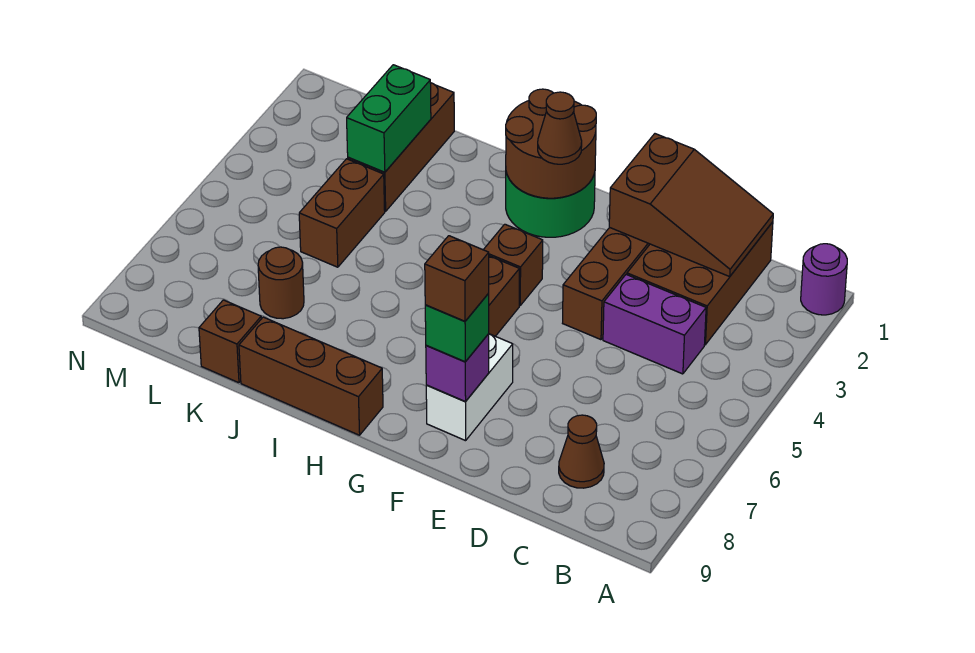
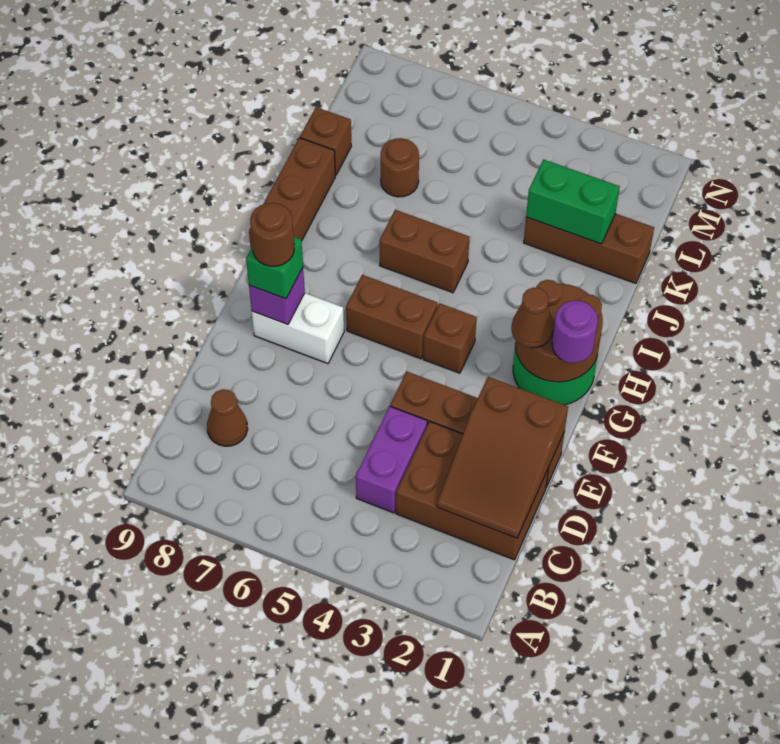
purple 1x1 round brick [801,244,847,315] -> purple 1x1 round brick moved to [552,301,598,363]
brown 1x1 brick [425,236,489,321] -> brown 1x1 round brick [250,203,294,266]
brown 1x2 brick [299,159,385,267] -> brown 1x2 brick moved to [379,210,470,293]

